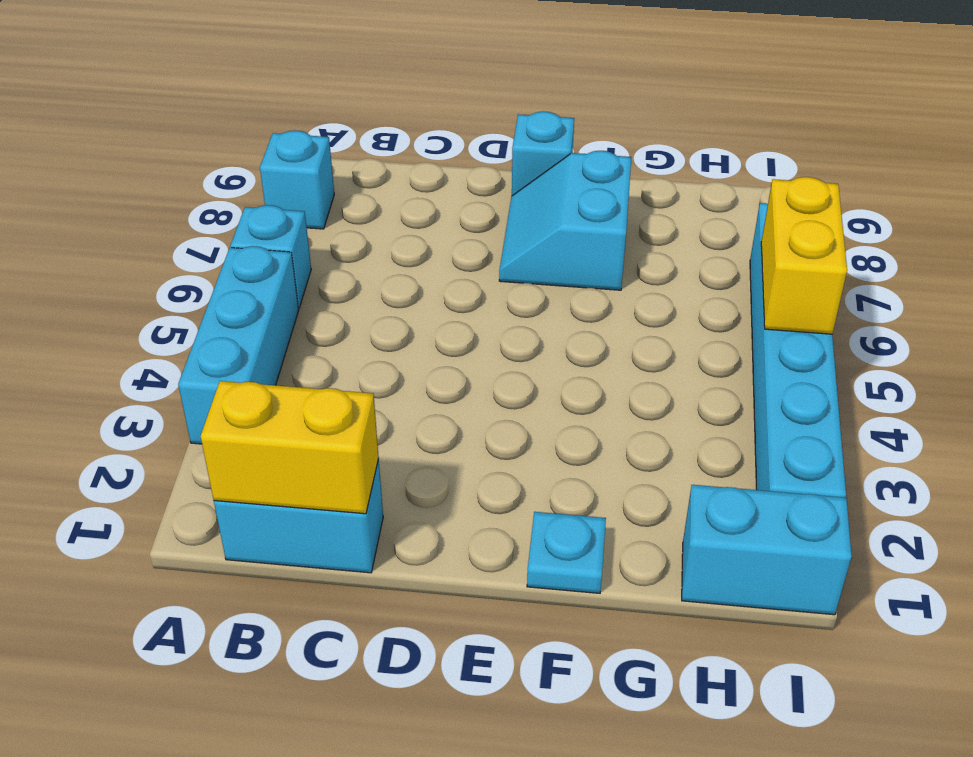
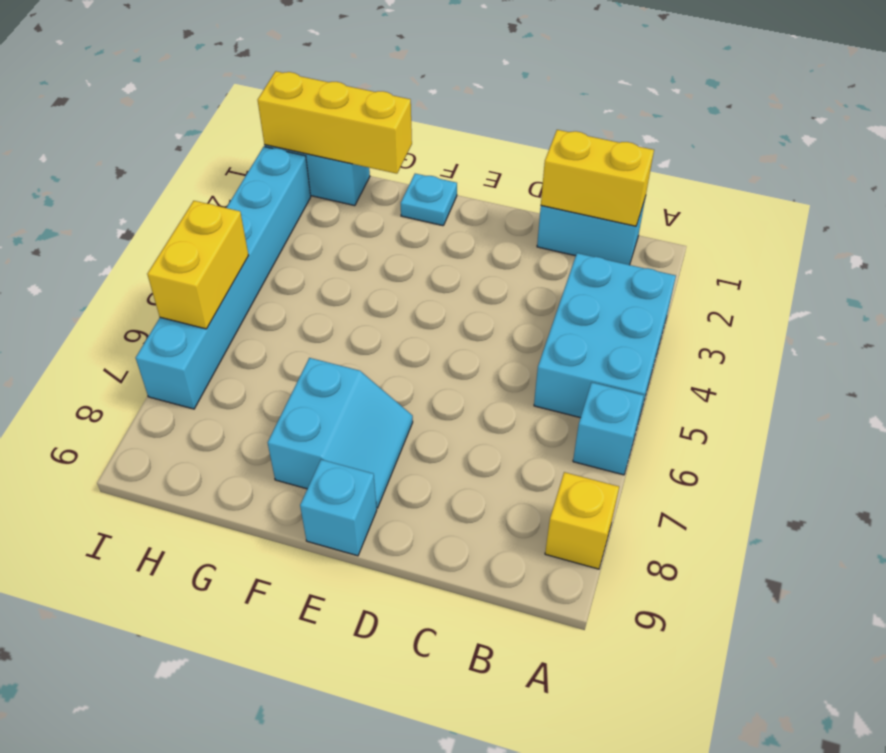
cyan 1x3 brick [178,246,299,444] -> cyan 2x3 brick [534,253,676,422]
cyan 1x1 brick [260,130,334,229] -> yellow 1x1 brick [545,472,619,569]
none -> yellow 1x3 brick [258,71,412,174]

